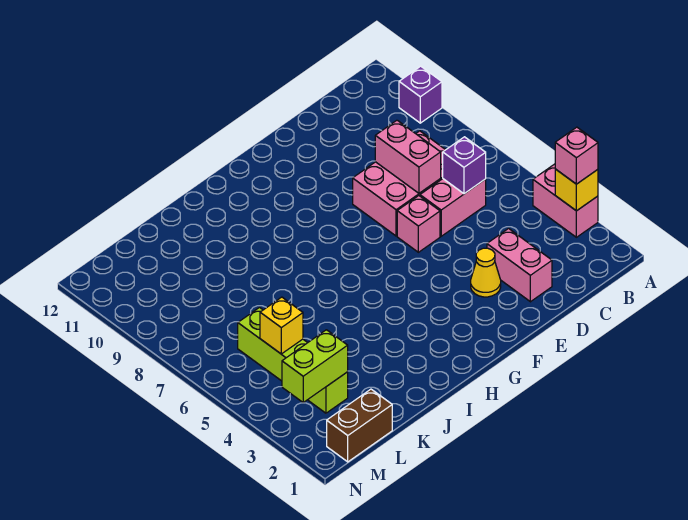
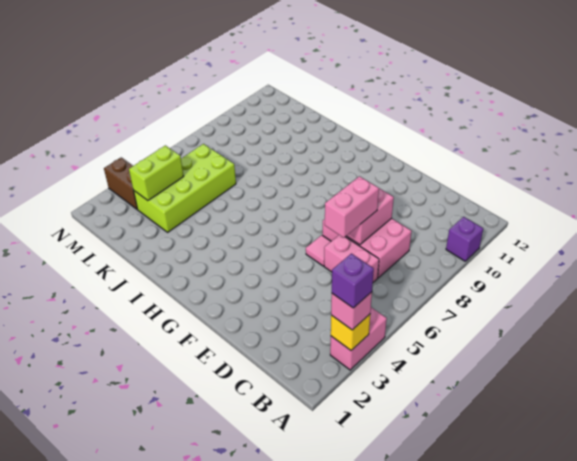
purple 1x1 brick [443,137,486,194] -> purple 1x1 brick moved to [332,254,374,308]
pink 1x2 brick [487,229,552,302] -> pink 1x2 brick moved to [325,176,379,238]
yellow 1x1 cone [471,248,501,297] -> none
pink 1x1 brick [397,196,440,252] -> pink 1x1 tile [306,235,331,266]
brown 1x2 brick [327,389,392,462] -> brown 1x2 brick moved to [104,157,137,209]
lime 1x4 brick [238,308,348,413] -> lime 2x4 brick [134,144,236,232]
lime 1x2 brick [282,330,348,402] -> lime 1x2 brick turned to [129,145,184,200]
yellow 1x1 brick [260,297,303,354] -> none

